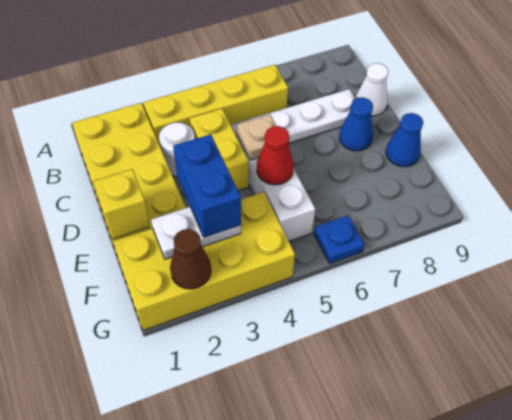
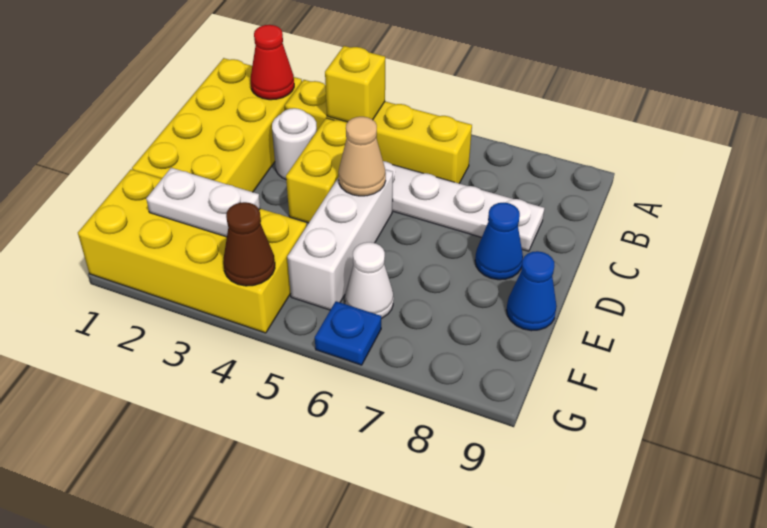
white 1x1 cone [356,63,388,116] -> white 1x1 cone moved to [345,242,394,319]
tan 1x1 plate [237,115,276,160] -> tan 1x1 cone [338,117,386,196]
yellow 1x1 brick [94,169,150,239] -> yellow 1x1 brick moved to [325,46,385,122]
blue 1x2 brick [173,134,241,237] -> none
red 1x1 cone [257,126,294,185] -> red 1x1 cone moved to [251,25,294,100]
brown 1x1 cone [170,229,211,289] -> brown 1x1 cone moved to [223,202,275,286]

